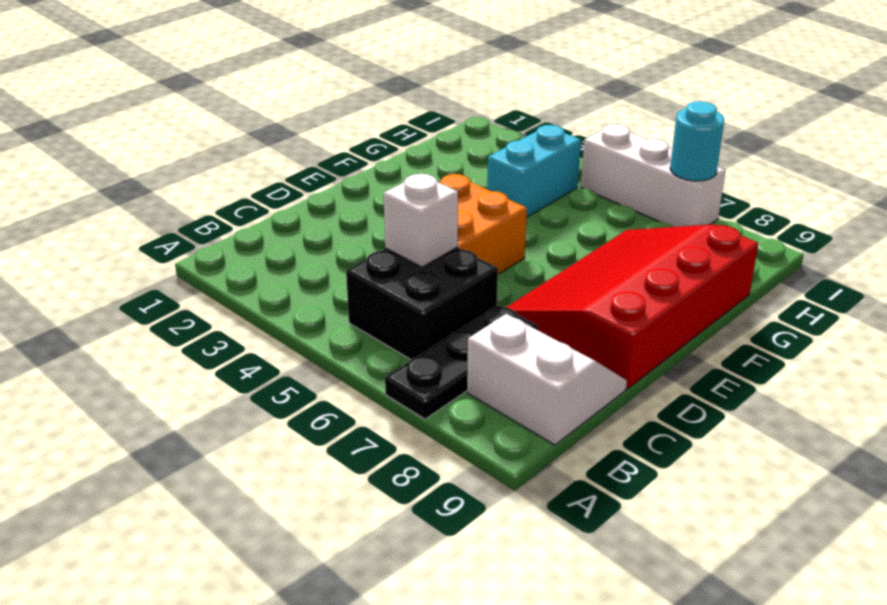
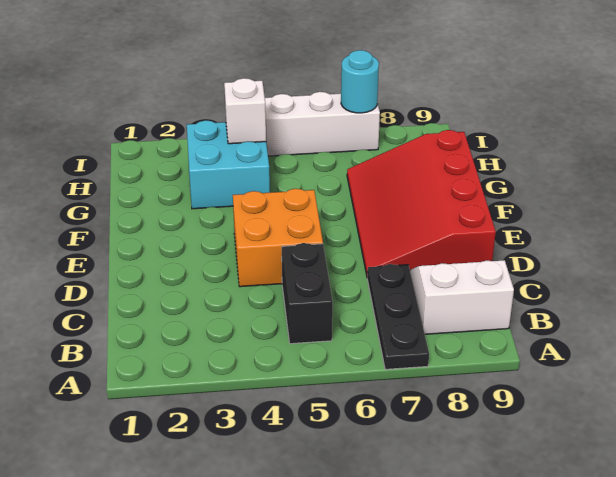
black 2x2 brick [346,247,498,360] -> black 1x2 brick [282,243,333,344]
white 1x1 brick [384,174,458,267] -> white 1x1 brick moved to [224,78,266,144]
cyan 1x2 brick [487,125,581,217] -> cyan 2x2 brick [187,120,270,209]

